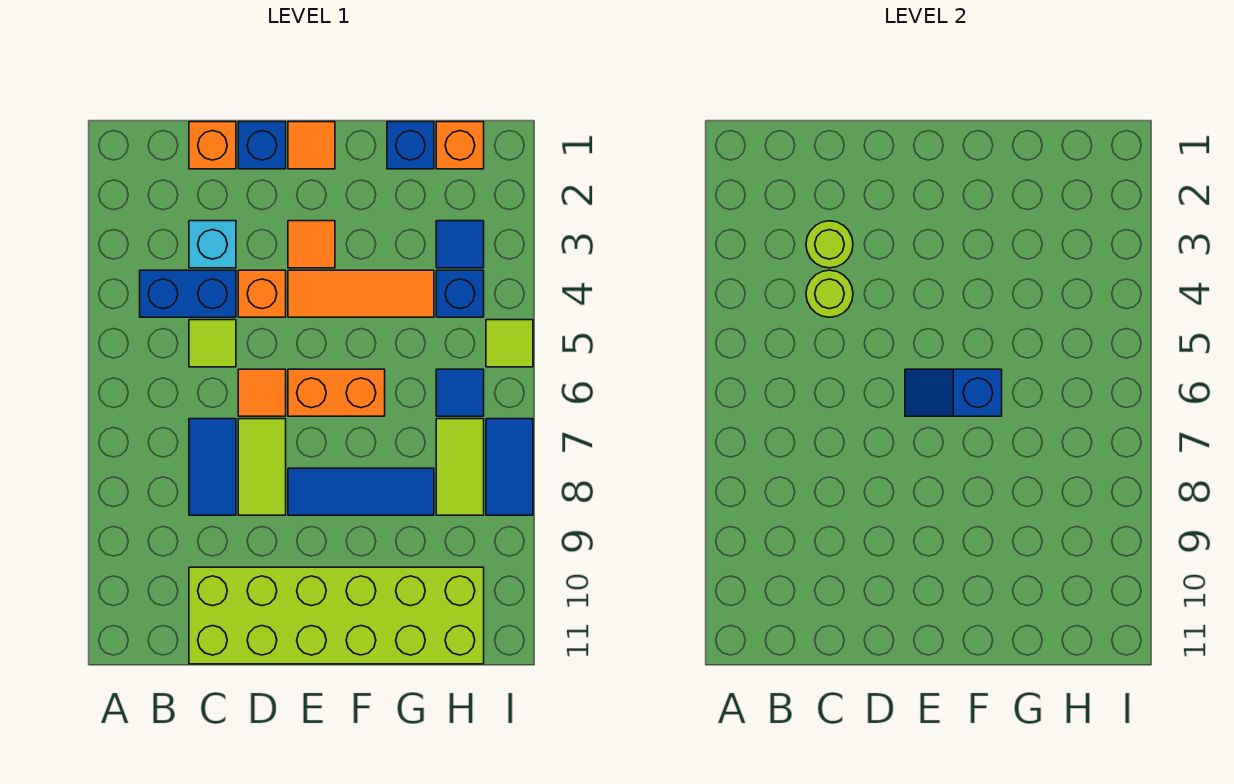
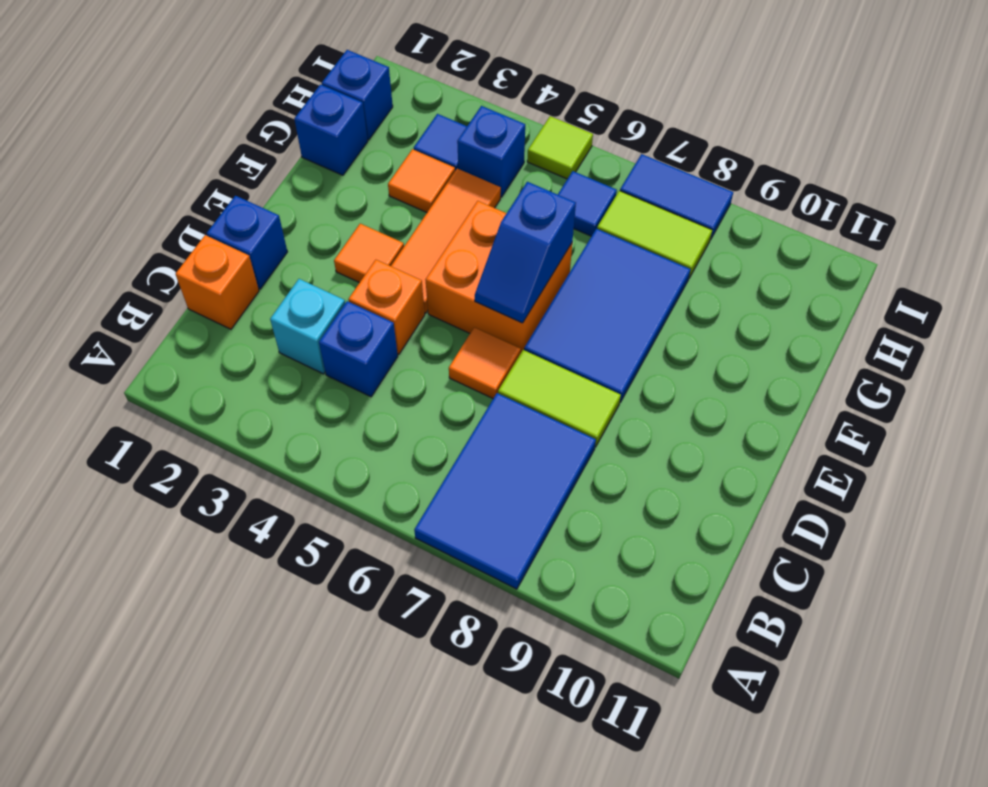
blue 1x2 brick [140,270,236,317] -> blue 1x1 brick [319,301,398,397]
lime 1x1 round brick [806,221,853,268] -> none
lime 1x1 round brick [806,270,853,317] -> none
lime 1x1 tile [189,320,236,367] -> none
blue 1x2 tile [189,419,236,515] -> blue 2x3 tile [414,393,596,589]
lime 2x6 brick [189,567,484,664] -> none
orange 1x1 tile [288,122,335,169] -> orange 1x1 tile moved to [388,149,455,212]
orange 1x2 brick [288,369,385,416] -> orange 2x2 brick [426,201,572,354]
blue 1x3 tile [288,468,434,515] -> blue 2x3 tile [524,229,691,402]
orange 1x1 brick [436,122,484,169] -> blue 1x1 brick [322,50,393,140]

